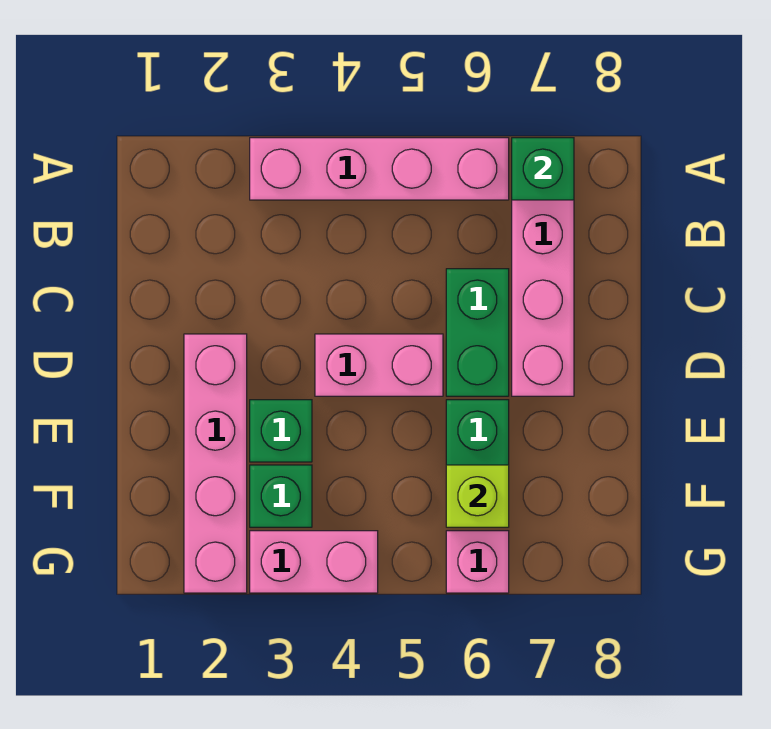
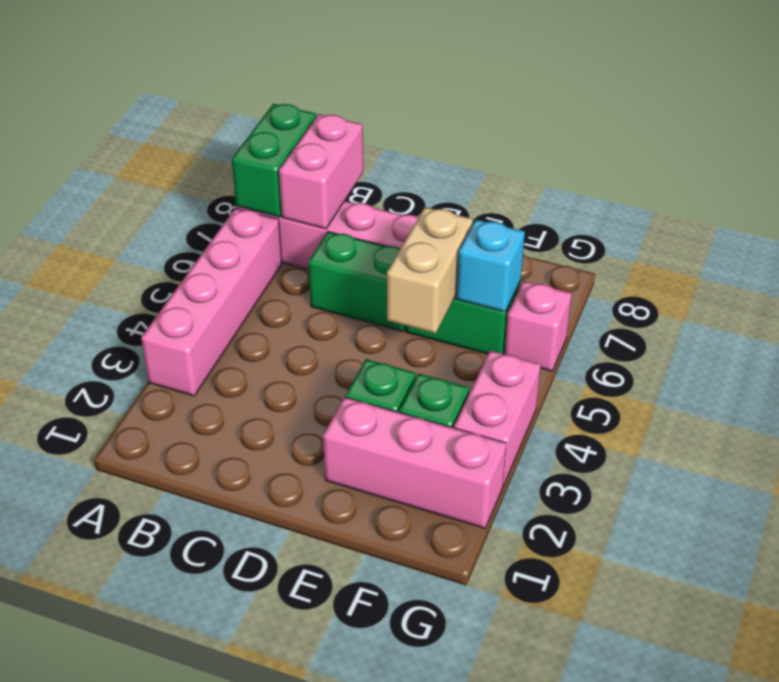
green 1x1 brick [512,138,574,200] -> green 1x2 brick [232,104,317,217]
pink 1x4 brick [184,334,247,593] -> pink 1x3 brick [323,397,506,528]
pink 1x2 brick [315,334,443,396] -> pink 1x2 brick moved to [279,114,363,229]
none -> tan 1x2 brick [387,207,473,334]
lime 1x1 brick [446,465,509,527] -> cyan 1x1 brick [457,220,525,312]

